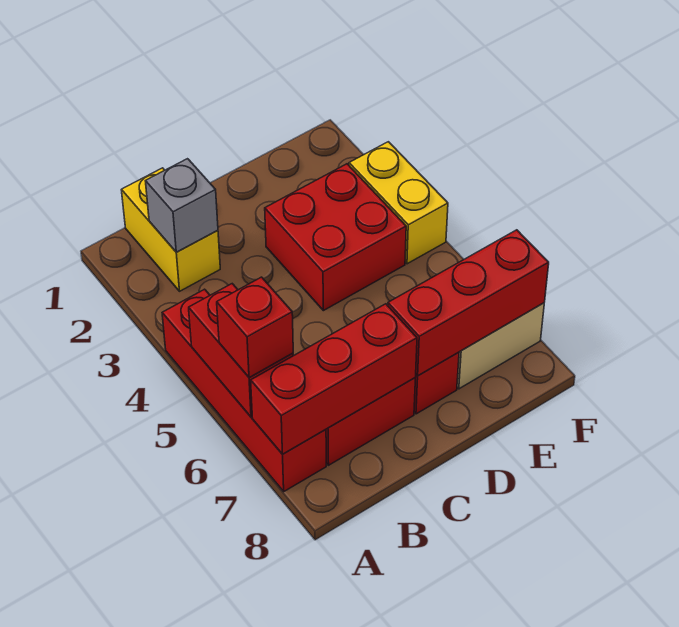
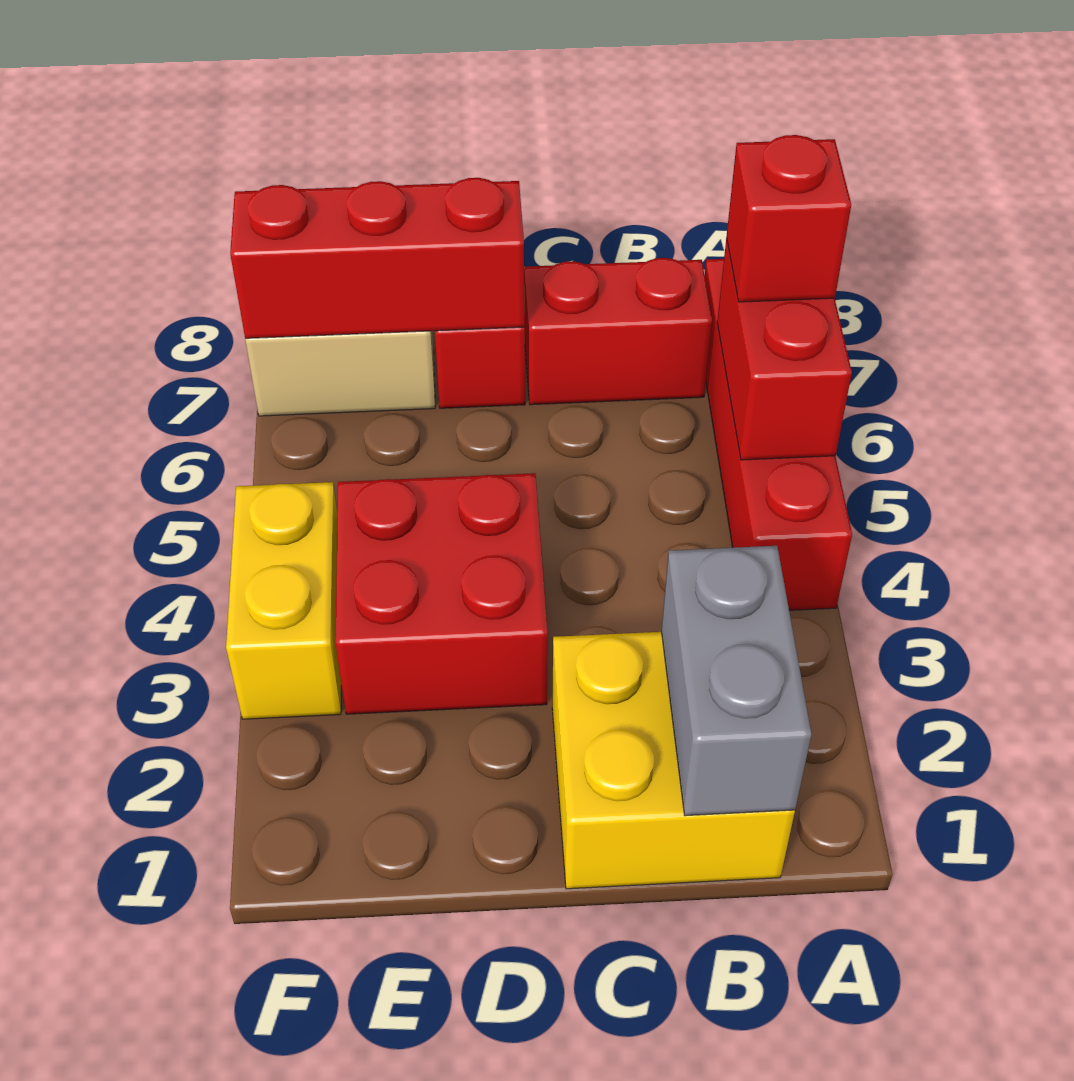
red 1x3 brick [251,304,417,454] -> none
yellow 1x2 brick [122,168,220,291] -> yellow 2x2 brick [552,632,795,889]
grey 1x1 brick [146,159,218,252] -> grey 1x2 brick [661,546,812,816]

